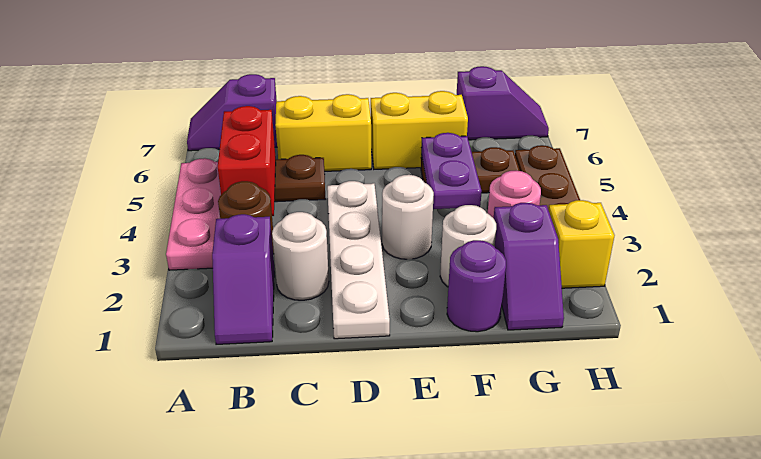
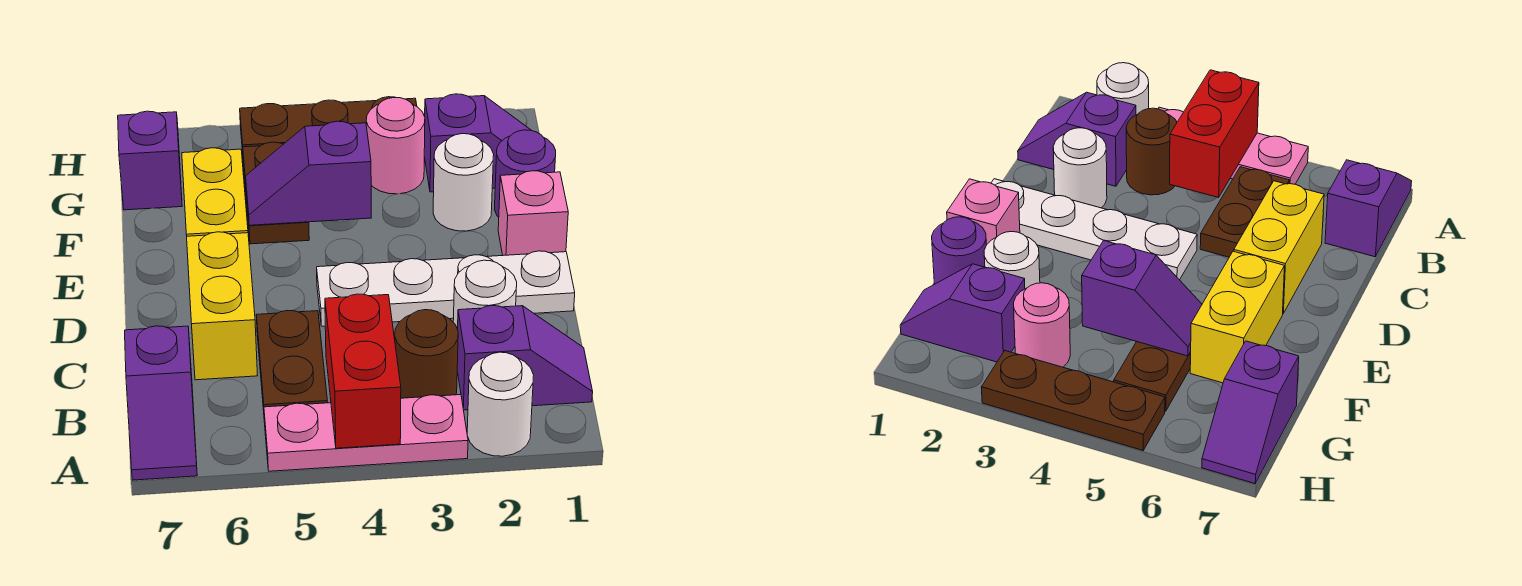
red 1x2 brick [218,106,276,216] -> red 1x2 brick turned to [325,294,401,448]
none -> pink 1x1 brick [498,171,568,255]
white 1x1 round brick [382,175,434,259] -> white 1x1 round brick moved to [467,352,534,456]
purple 1x2 plate [421,133,482,209] -> purple 1x2 slope [246,121,371,225]
yellow 1x1 brick [548,200,615,288] -> none

